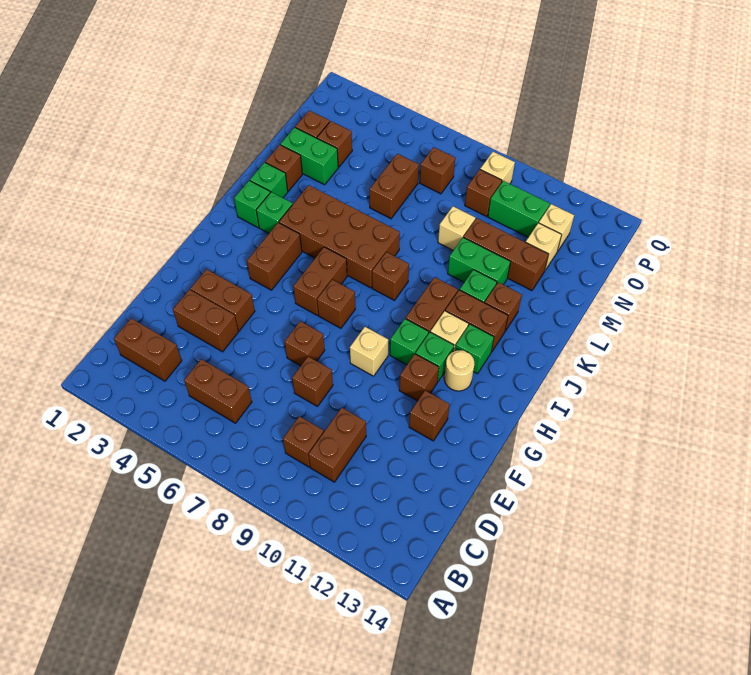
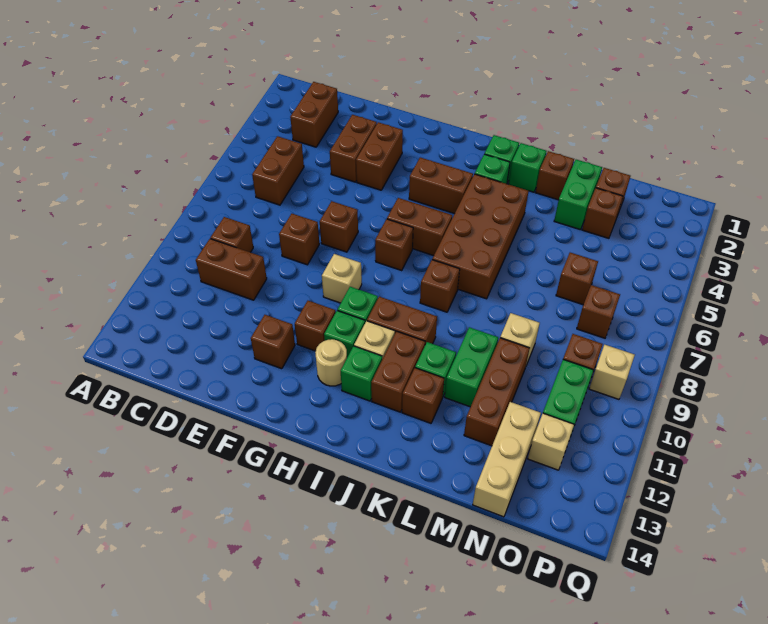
brown 1x2 brick [370,154,419,219] -> brown 1x1 brick [556,253,598,305]
tan 1x1 brick [526,223,562,270] -> tan 1x3 brick [473,402,541,517]

